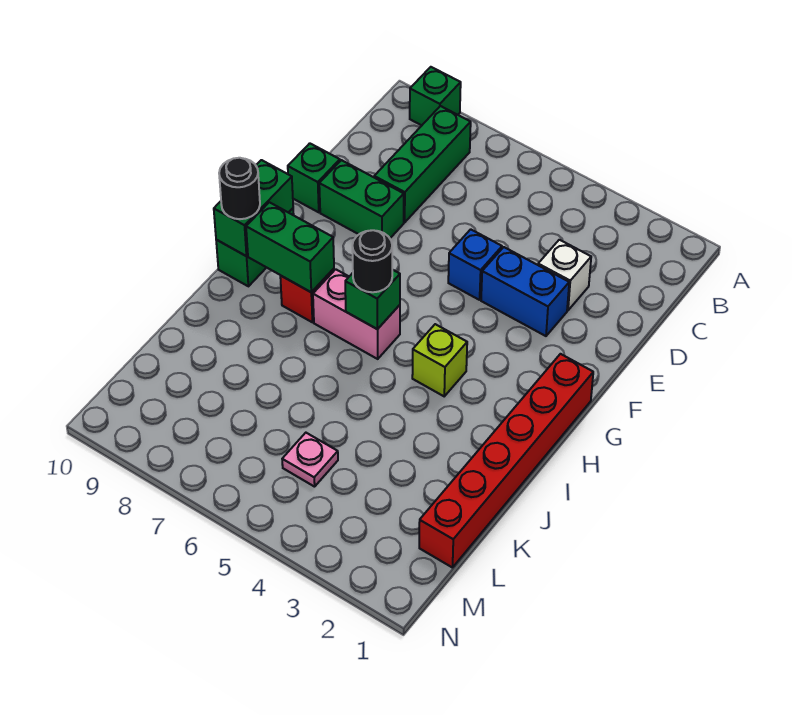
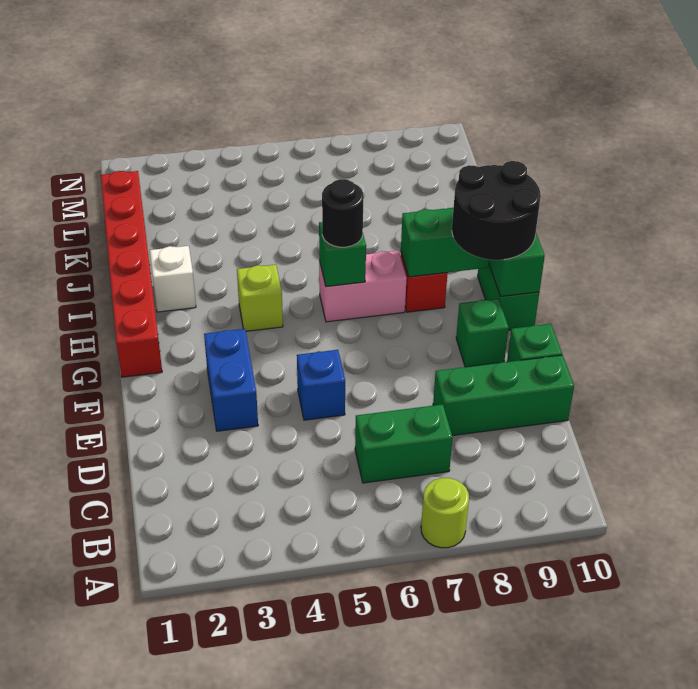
none -> lime 1x1 round brick [421,478,469,548]
green 1x1 brick [410,67,461,125] -> green 1x1 brick moved to [456,299,509,367]
green 1x3 brick [374,106,471,222] -> green 1x3 brick turned to [433,355,574,436]
white 1x1 brick [538,240,591,310] -> white 1x1 brick moved to [150,246,196,312]
blue 1x2 brick [481,247,569,336] -> blue 1x2 brick turned to [204,329,258,431]
green 1x2 brick [319,160,404,238] -> green 1x2 brick moved to [355,404,453,483]
black 1x1 round brick [219,158,260,219] -> black 2x2 round brick [452,161,541,260]
pink 1x1 plate [282,433,338,487] -> none

